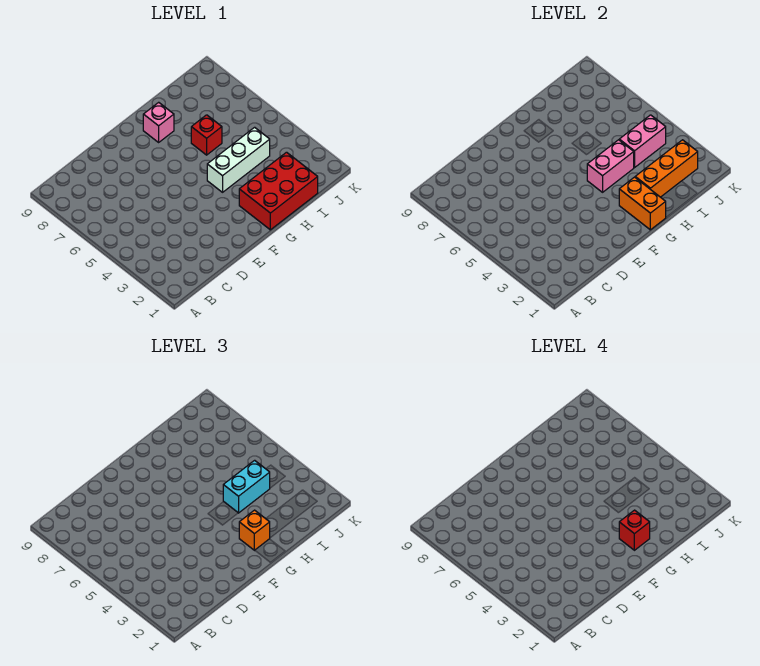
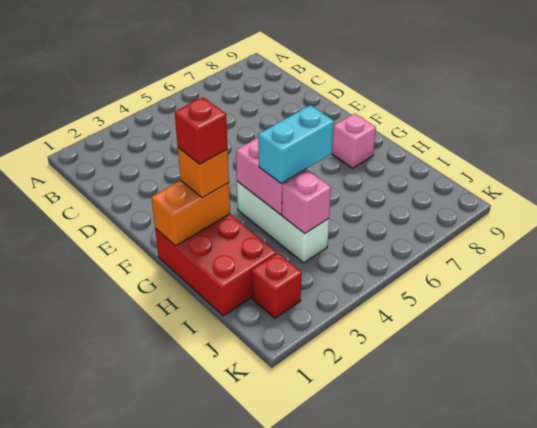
orange 1x3 brick [635,140,698,197] -> none
cyan 1x2 brick [223,460,270,513] -> cyan 1x2 brick turned to [258,105,334,184]
red 1x1 brick [191,115,222,155] -> red 1x1 brick moved to [252,253,302,318]
pink 1x2 brick [619,115,666,168] -> pink 1x1 brick [282,170,331,233]

